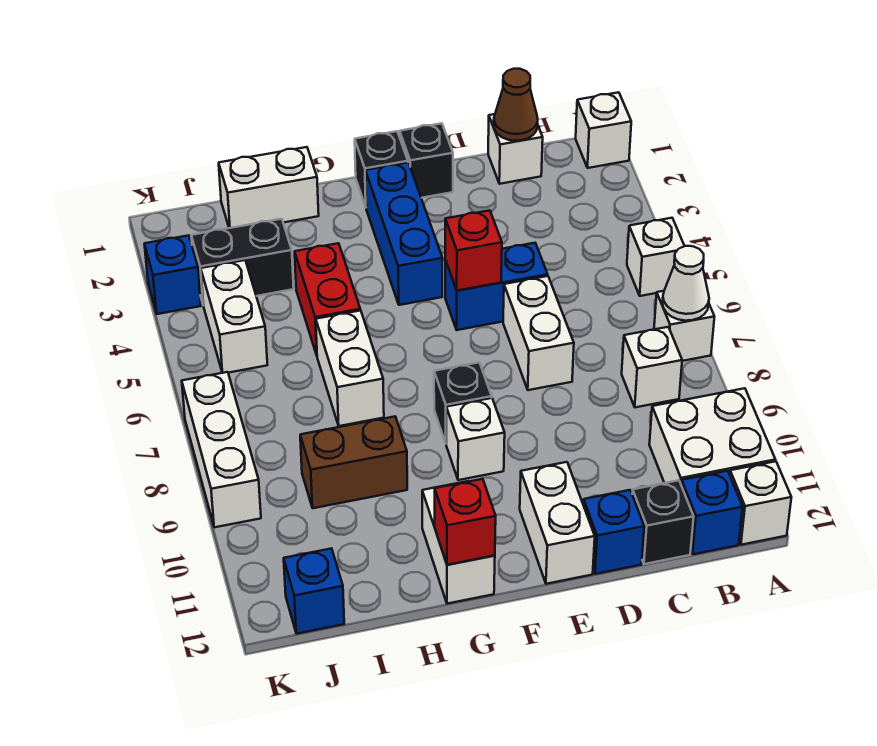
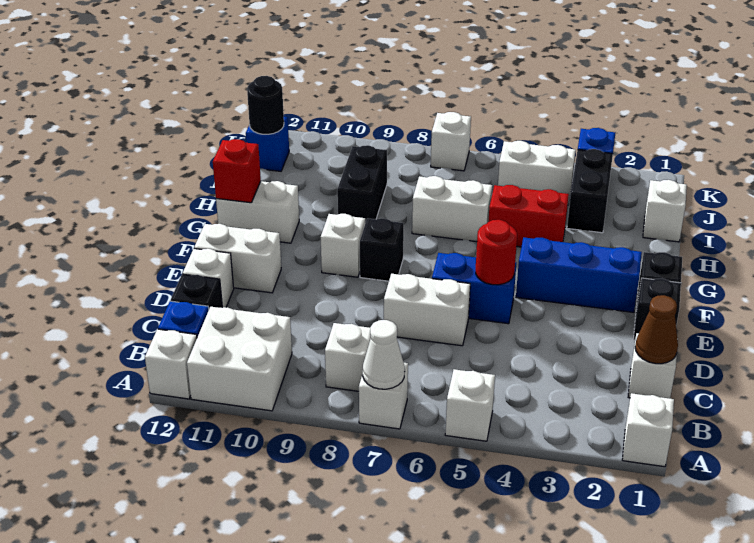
blue 1x2 brick [445,243,548,330] -> blue 1x2 brick turned to [432,253,516,324]
blue 1x1 brick [583,490,644,574] -> white 1x1 brick [183,249,234,307]
red 1x1 brick [445,210,502,291] -> red 1x1 round brick [476,220,517,285]
white 1x2 brick [219,147,319,228] -> white 1x1 brick [643,180,687,242]
brown 1x2 brick [300,417,407,508] -> black 1x2 brick [337,145,387,223]
none -> black 1x1 round brick [247,76,284,134]
white 1x3 brick [182,372,261,527] -> white 1x1 brick [431,112,471,171]

